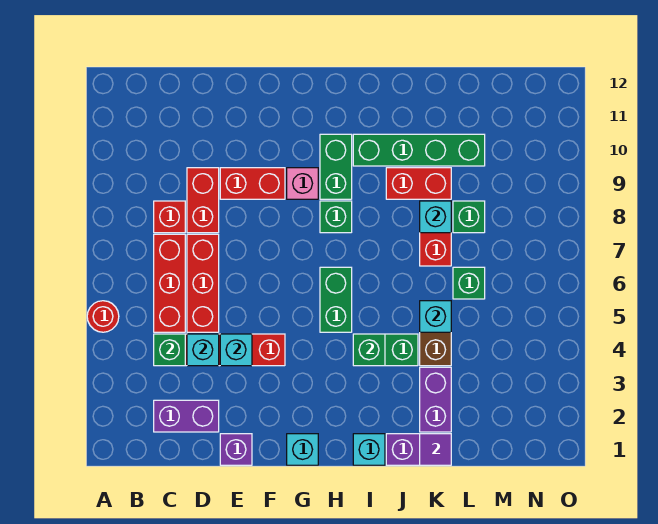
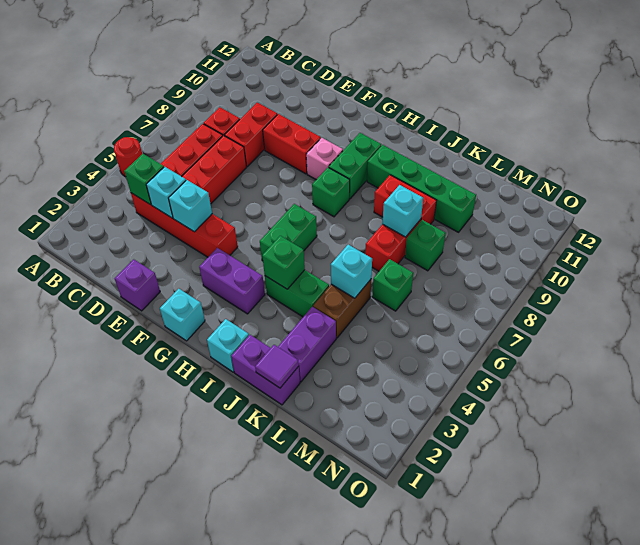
purple 1x2 brick [154,400,219,432] -> purple 1x2 brick moved to [199,248,265,314]

